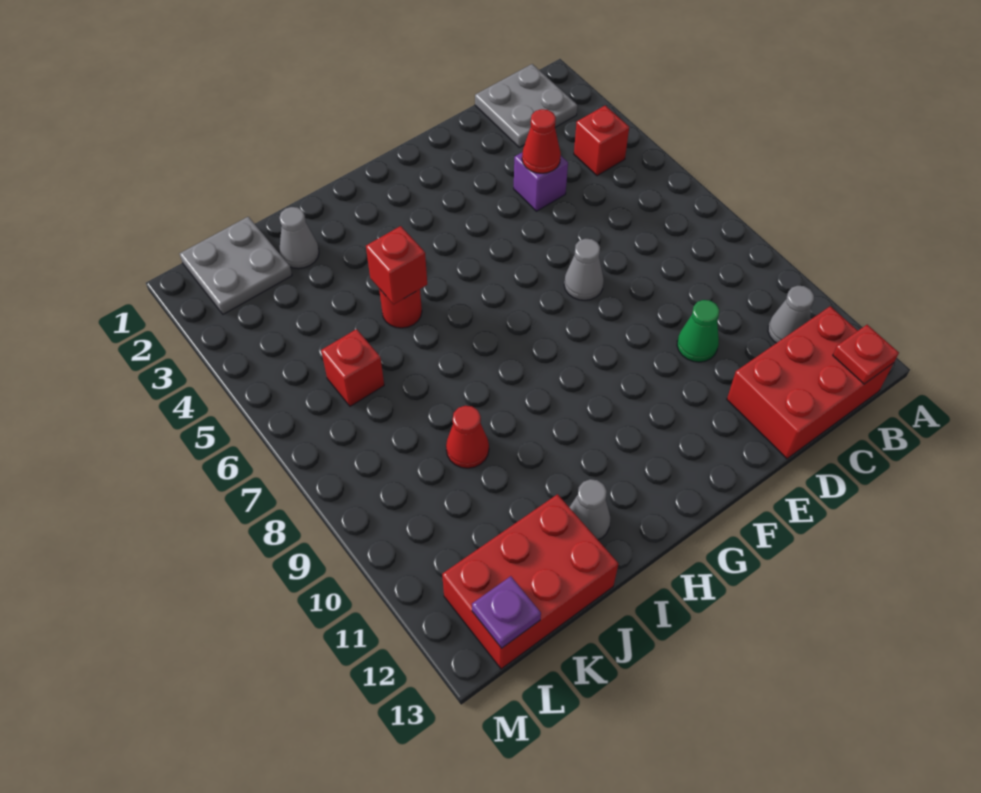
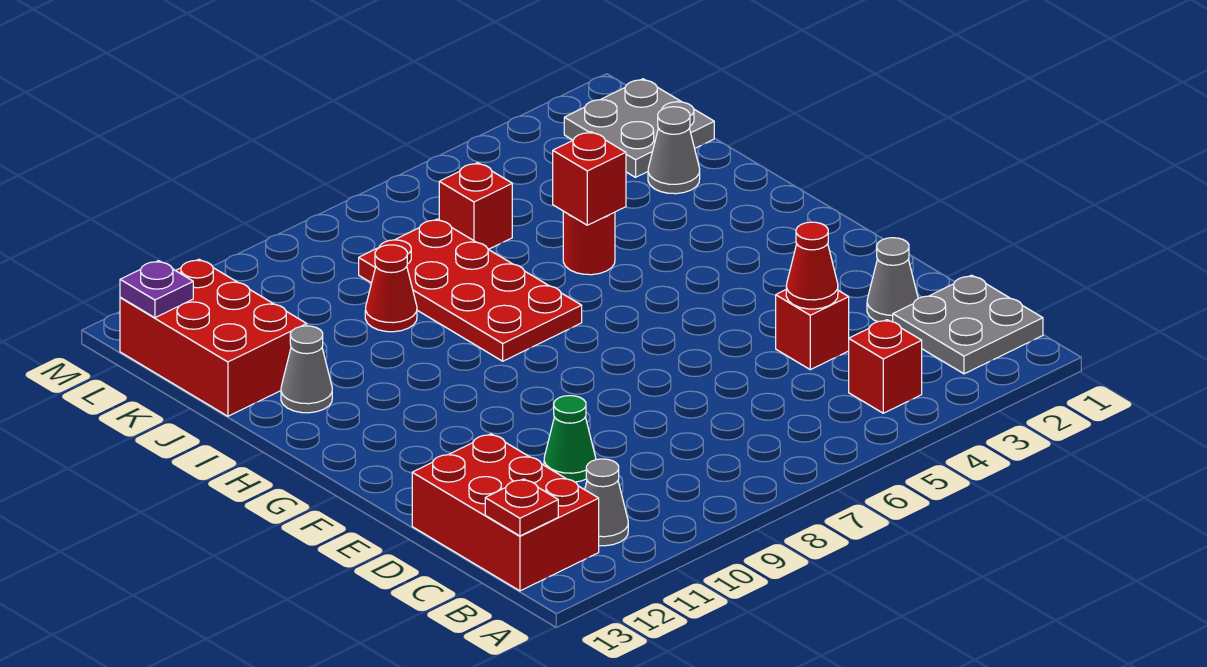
purple 1x1 brick [514,153,568,211] -> red 1x1 brick [776,290,849,370]
grey 1x1 cone [564,239,604,300] -> grey 1x1 cone moved to [867,238,918,322]
none -> red 2x4 plate [359,219,582,361]

